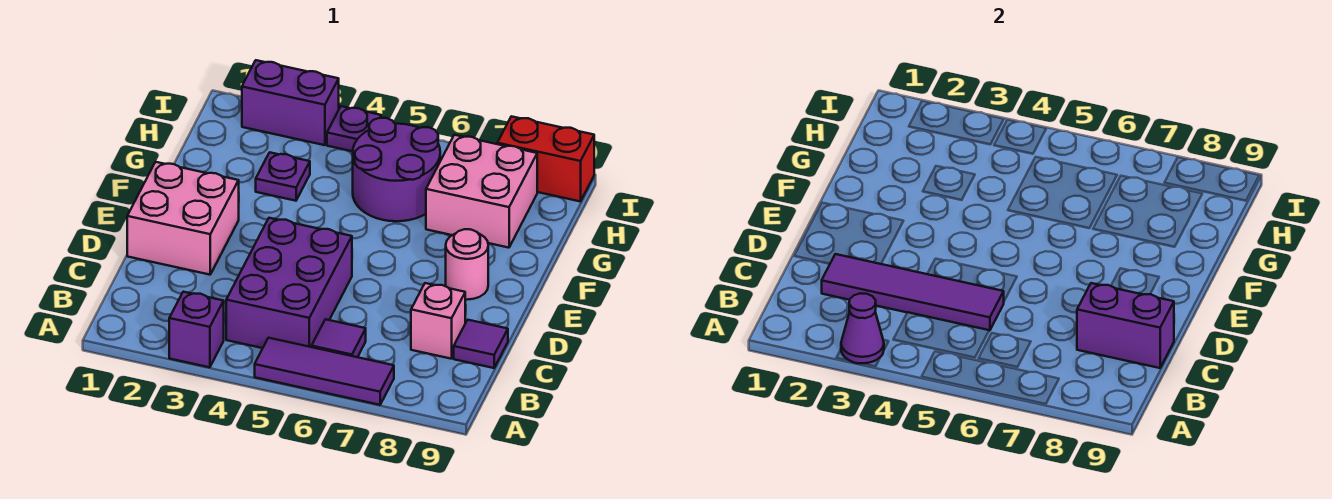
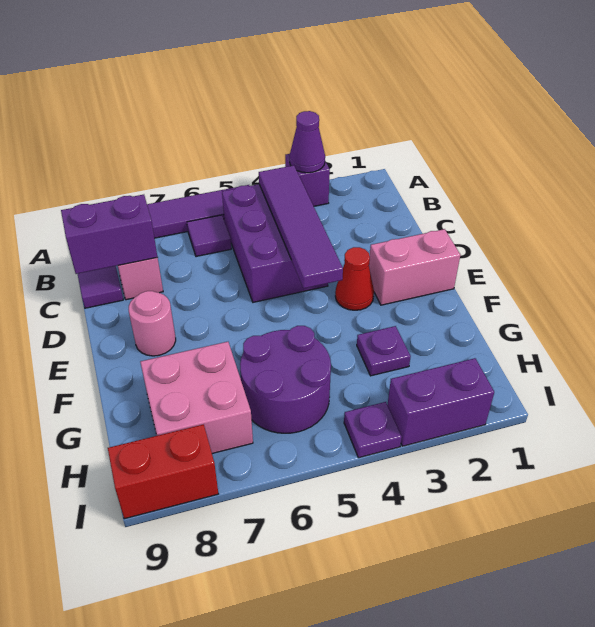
purple 1x4 tile [822,254,1004,331] -> purple 1x4 tile turned to [259,165,343,288]
pink 2x2 brick [127,162,239,275] -> pink 1x2 brick [369,229,460,305]
none -> red 1x1 cone [335,247,374,310]

